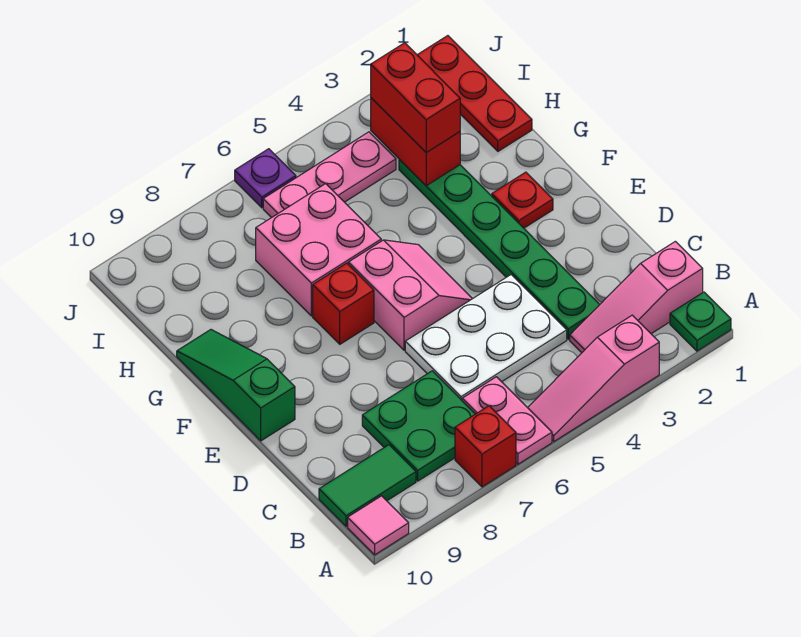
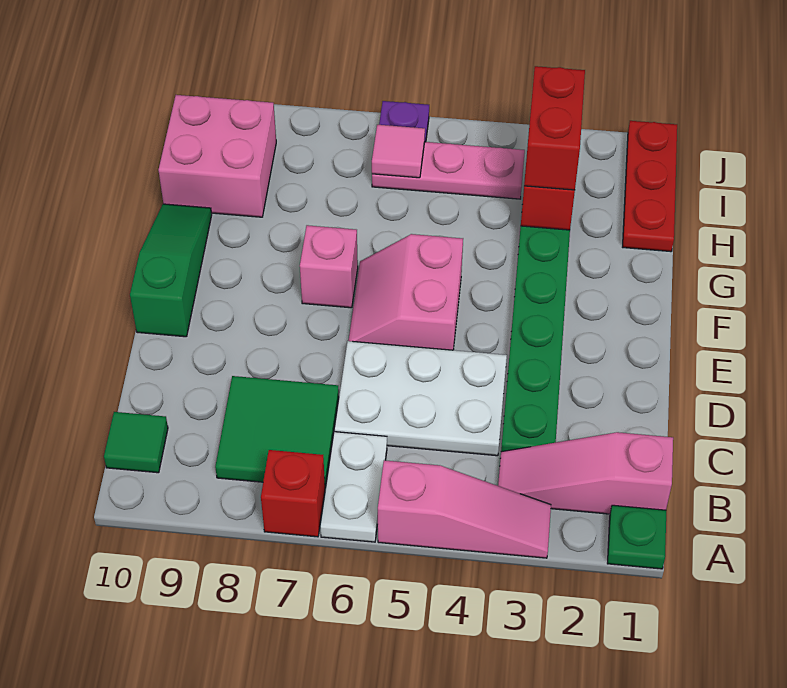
pink 1x3 slope [528,315,659,442] -> pink 1x3 slope turned to [378,460,551,558]
pink 1x2 plate [462,377,552,464] -> white 1x2 plate [320,432,387,542]
pink 1x1 tile [348,496,409,555] -> pink 1x1 tile moved to [372,125,425,178]
green 2x2 plate [362,371,475,481] -> green 2x2 tile [215,376,339,488]
green 1x2 tile [319,445,416,526] -> green 1x1 tile [104,412,168,473]
pink 2x2 slope [349,240,472,350] -> pink 2x2 slope turned to [348,234,463,350]
red 1x1 plate [492,172,553,228] -> none
red 1x1 brick [313,263,374,344] -> pink 1x1 brick [300,225,358,308]
pink 2x2 brick [256,184,381,316] -> pink 2x2 brick moved to [158,95,276,217]

